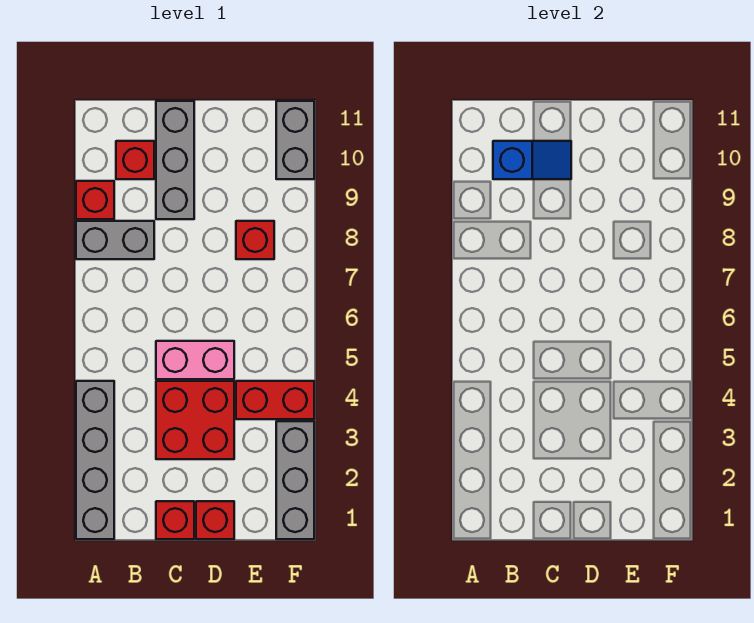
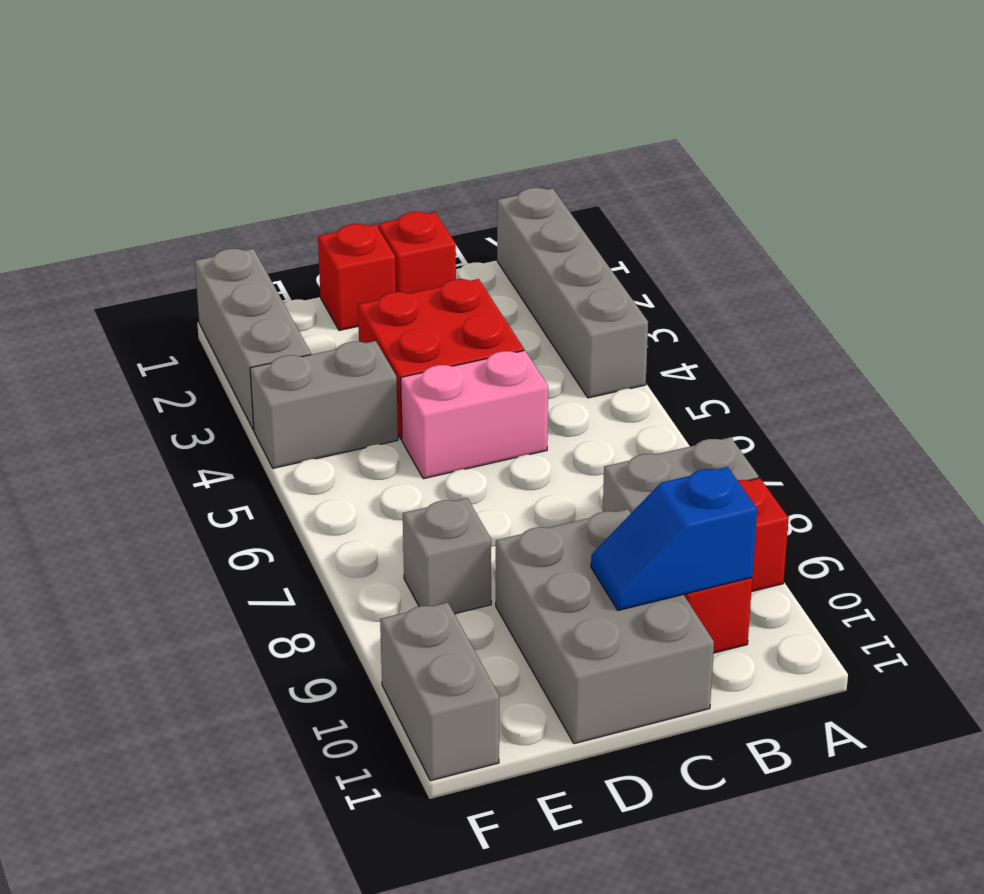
grey 1x3 brick [156,101,194,219] -> grey 2x3 brick [496,509,714,744]
red 1x2 brick [236,381,314,419] -> grey 1x2 brick [250,341,398,468]
red 1x1 brick [236,221,274,259] -> grey 1x1 brick [403,498,491,614]

